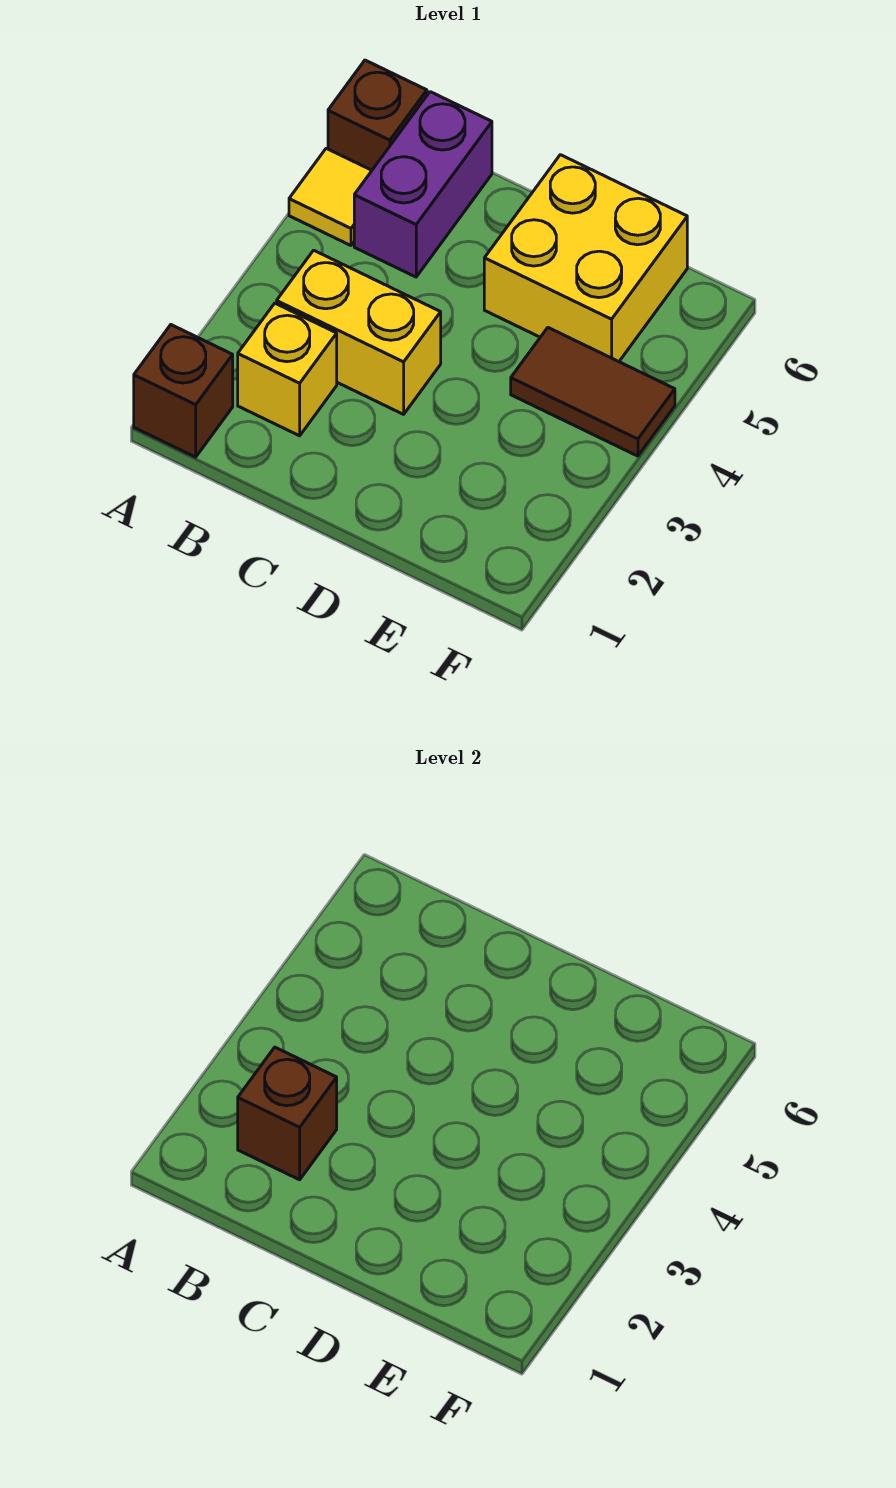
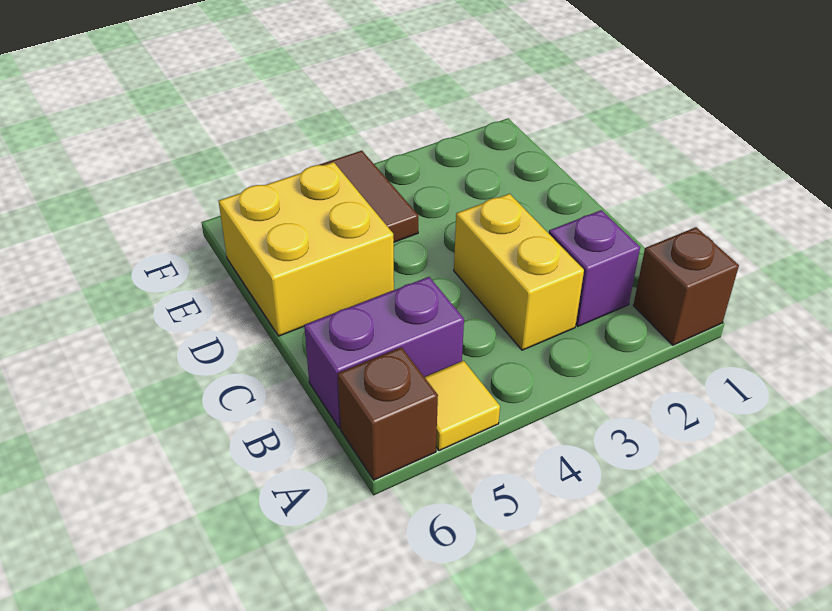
yellow 1x1 brick [238,303,337,436] -> purple 1x1 brick [549,210,640,326]
brown 1x1 brick [238,1047,337,1180] -> none

